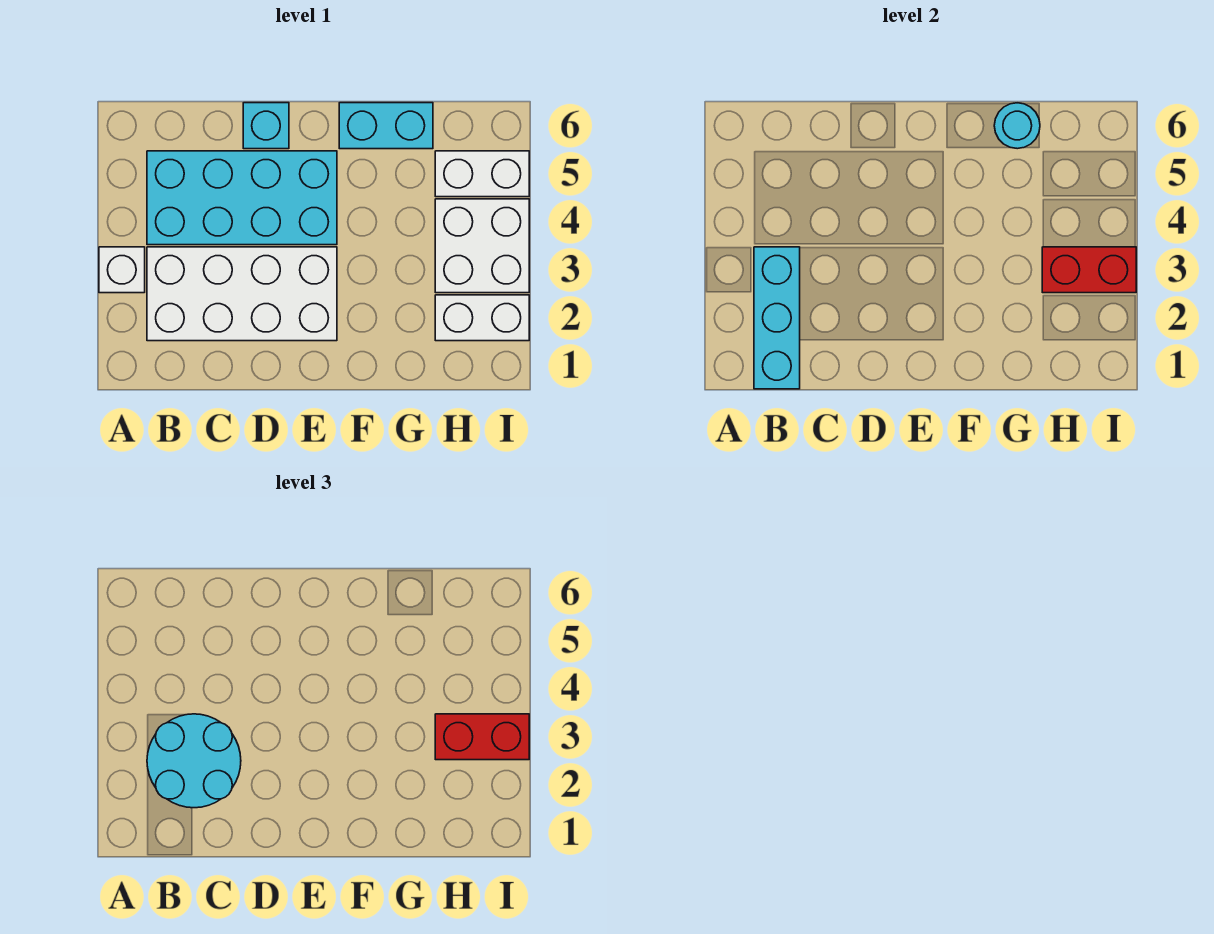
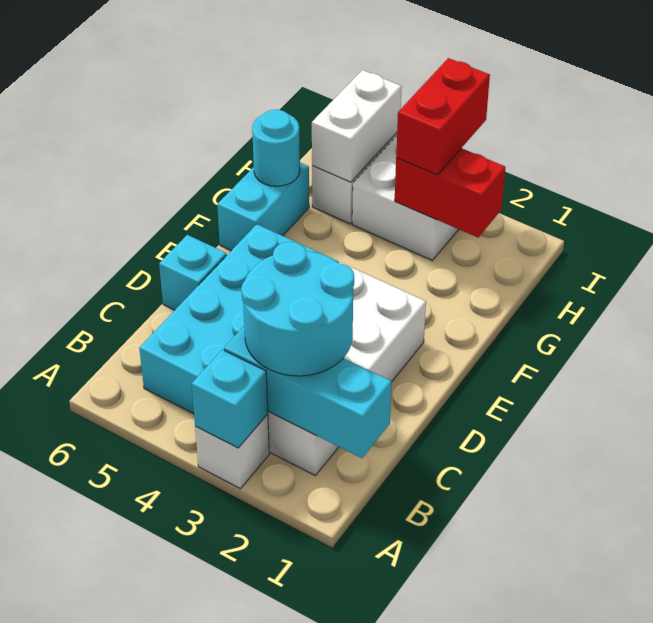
none -> cyan 1x1 brick [192,350,268,448]
white 1x2 brick [435,295,529,341] -> white 1x2 brick moved to [312,70,402,182]
red 1x2 brick [1042,247,1136,293] -> red 1x2 brick turned to [395,148,505,237]

